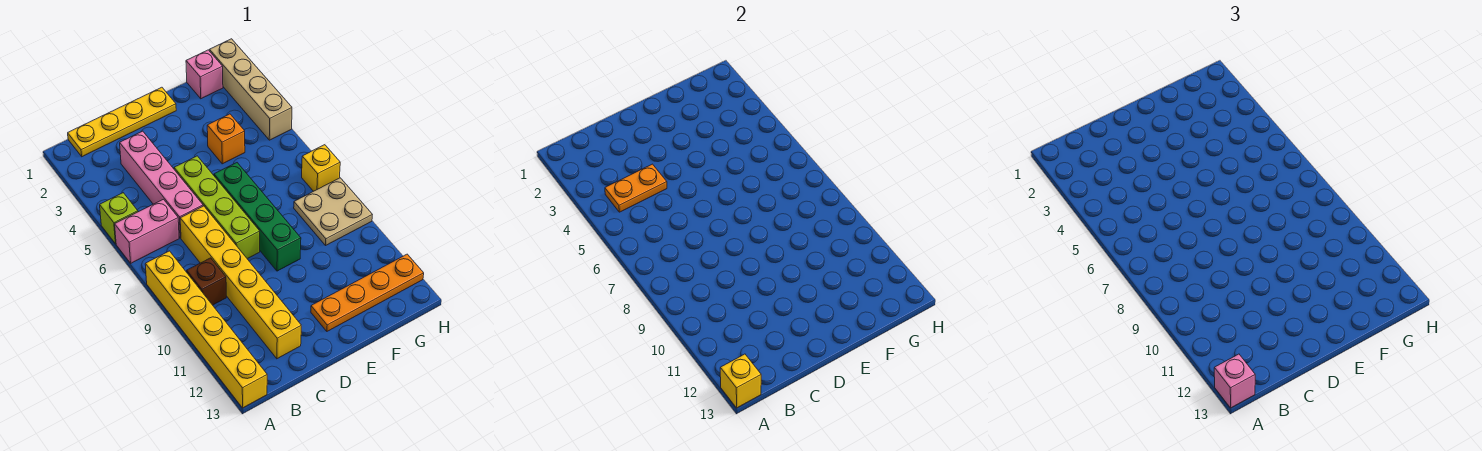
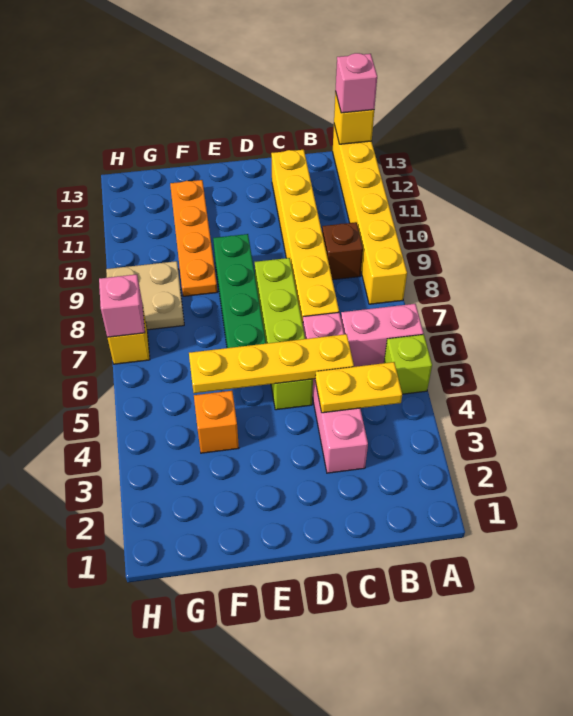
yellow 1x4 plate [68,87,176,157] -> yellow 1x4 plate moved to [189,334,354,393]
orange 1x2 plate [605,164,667,212] -> yellow 1x2 plate [315,362,402,413]
orange 1x4 plate [311,254,424,331] -> orange 1x4 plate turned to [170,180,217,296]
pink 1x1 brick [186,50,223,99] -> pink 1x1 brick moved to [99,274,145,337]
tan 1x4 brick [210,39,292,140] -> none

